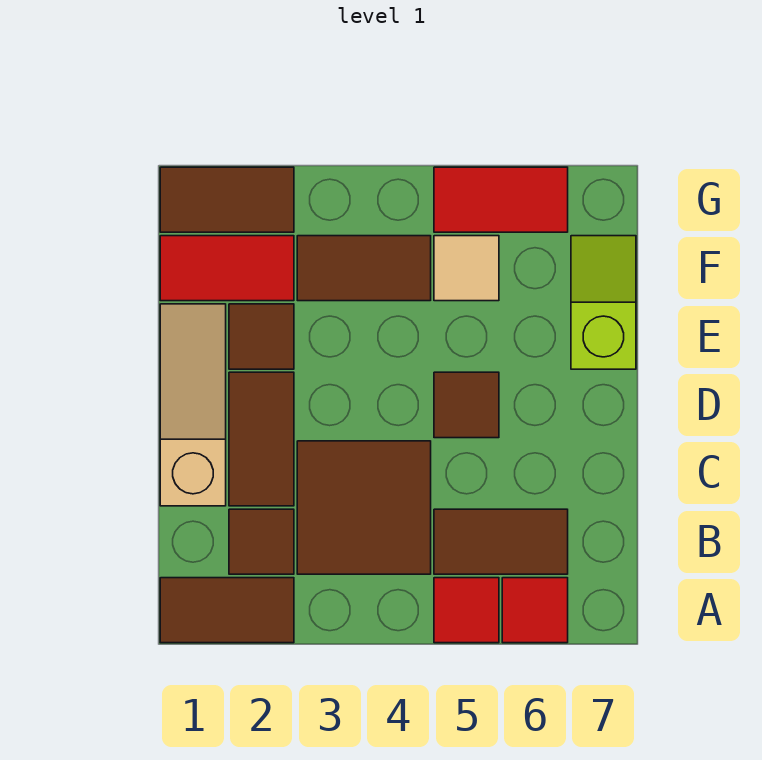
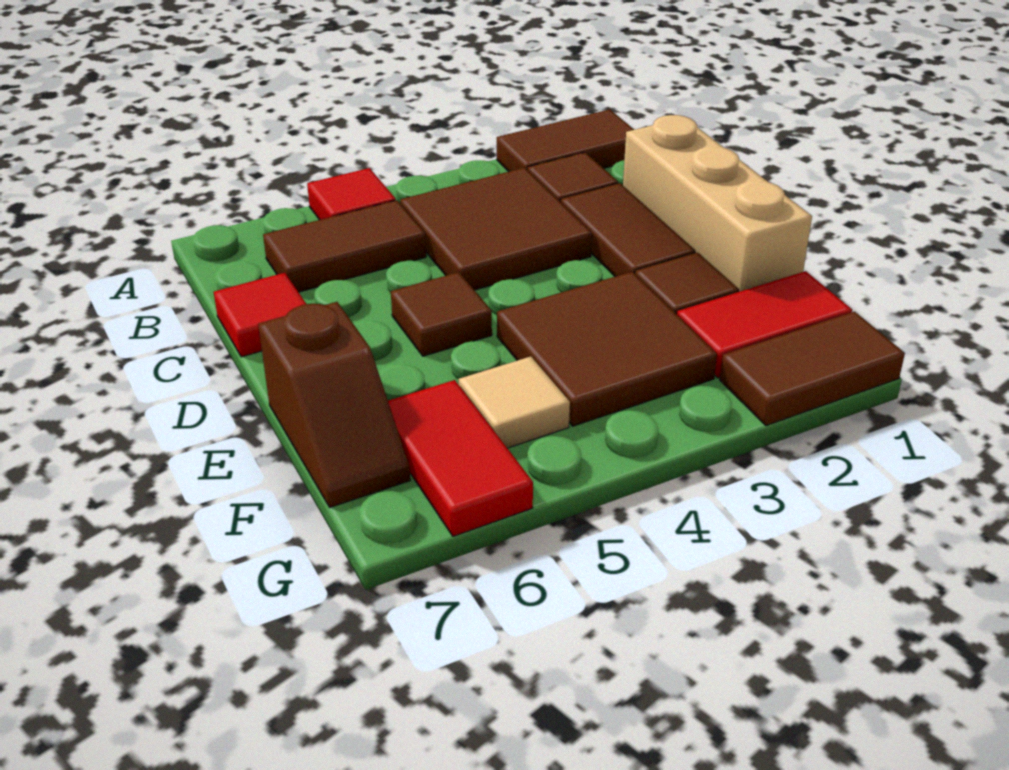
red 1x1 tile [502,578,568,643] -> red 1x1 tile moved to [214,273,306,357]
tan 1x3 slope [160,304,226,506] -> tan 1x3 brick [623,115,812,292]
lime 1x2 slope [571,236,636,369] -> brown 1x2 slope [258,302,410,507]
brown 1x2 tile [297,236,431,301] -> brown 2x2 tile [497,272,717,426]
red 1x2 tile [434,167,568,232] -> red 1x2 tile turned to [388,380,533,536]

